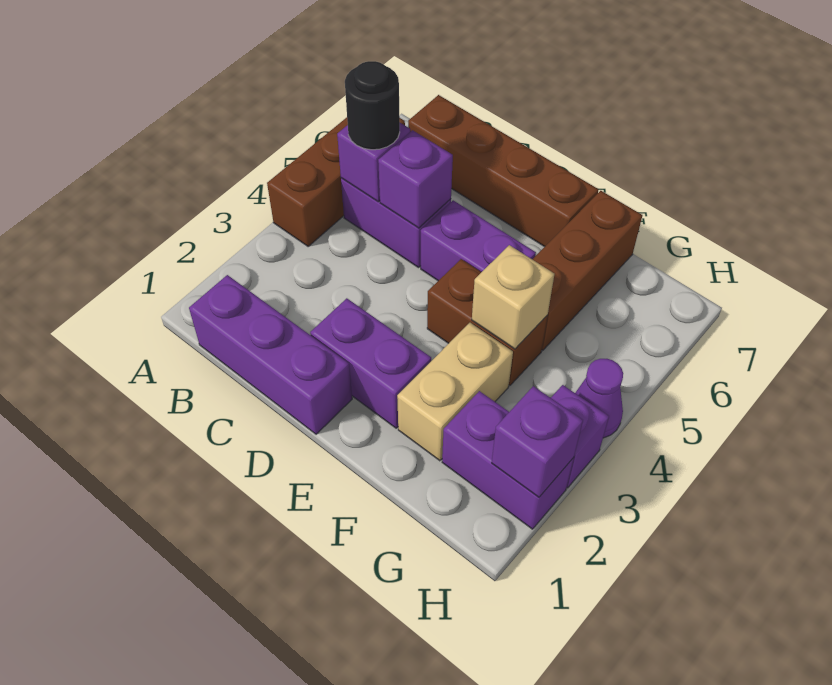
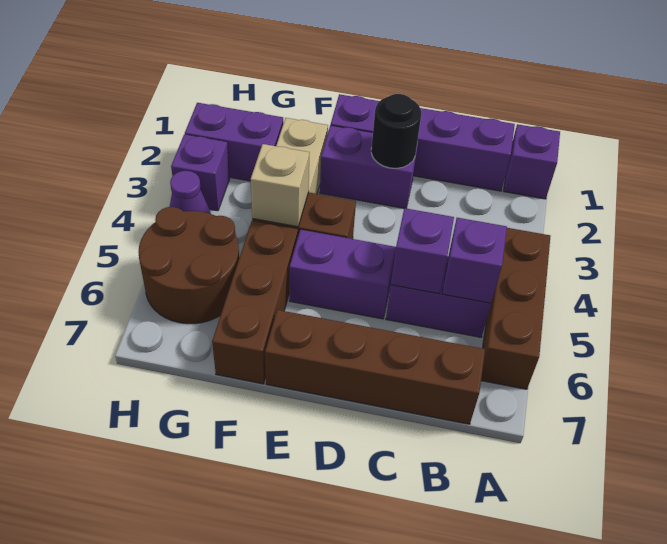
purple 1x3 brick [189,275,352,434] -> purple 1x4 brick [331,94,515,191]
black 1x1 round brick [345,61,400,150] -> black 1x1 round brick moved to [371,94,421,168]
none -> brown 2x2 round brick [138,207,239,324]
purple 1x1 brick [492,386,583,497] -> purple 1x1 brick moved to [504,124,560,199]

